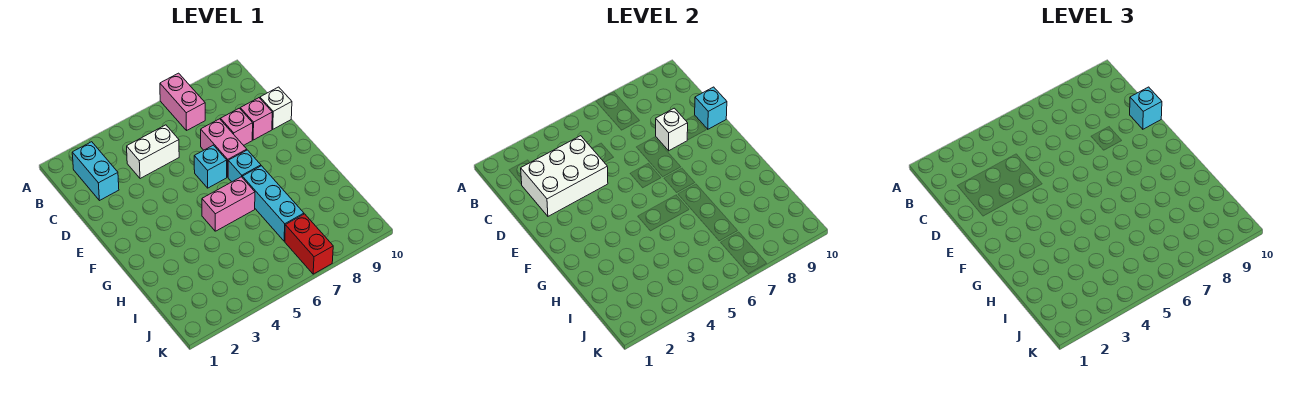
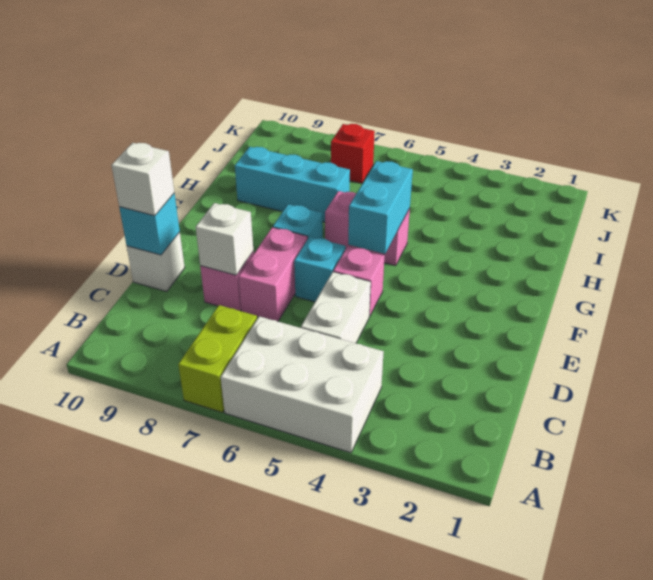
pink 1x2 brick [160,73,205,130] -> lime 1x2 brick [178,305,257,413]
cyan 1x2 brick [72,142,119,201] -> cyan 1x2 brick moved to [348,161,413,254]
white 2x3 brick [521,136,608,216] -> white 2x3 brick moved to [221,316,384,453]
white 1x2 brick [127,125,179,179] -> white 1x2 brick turned to [301,272,371,343]
pink 1x1 brick [240,98,272,140] -> pink 1x1 brick moved to [333,246,385,317]
cyan 1x1 brick [1130,87,1162,129] -> white 1x1 brick [111,143,174,216]
cyan 1x3 brick [242,166,304,241] -> cyan 1x3 brick turned to [235,147,350,222]
red 1x2 brick [285,214,333,274] -> red 1x1 brick [331,124,375,183]

